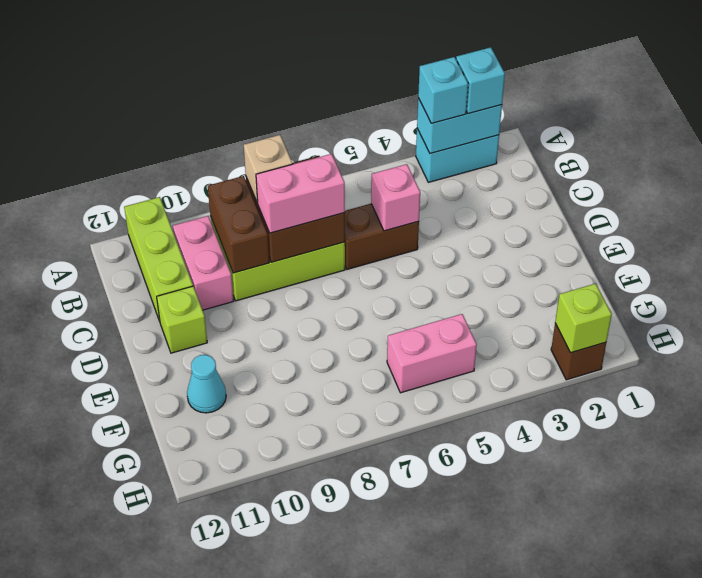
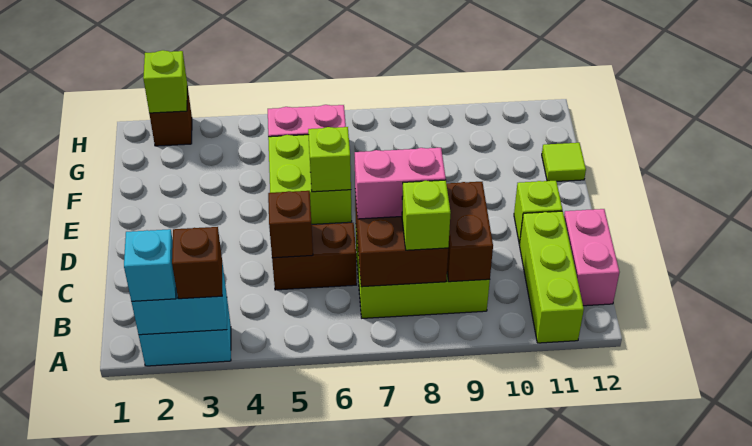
cyan 1x1 brick [418,57,468,123] -> brown 1x1 brick [172,227,222,299]
tan 1x1 brick [244,135,292,203] -> lime 1x1 brick [402,180,451,250]
pink 1x2 brick [173,216,234,310] -> pink 1x2 brick moved to [564,209,619,306]
pink 1x1 brick [371,164,420,231] -> brown 1x1 brick [268,191,313,258]
none -> lime 2x2 brick [268,135,352,224]
none -> lime 1x1 brick [308,127,351,192]
cyan 1x1 cone [187,355,226,413] -> none
none -> lime 1x1 tile [542,143,586,181]

